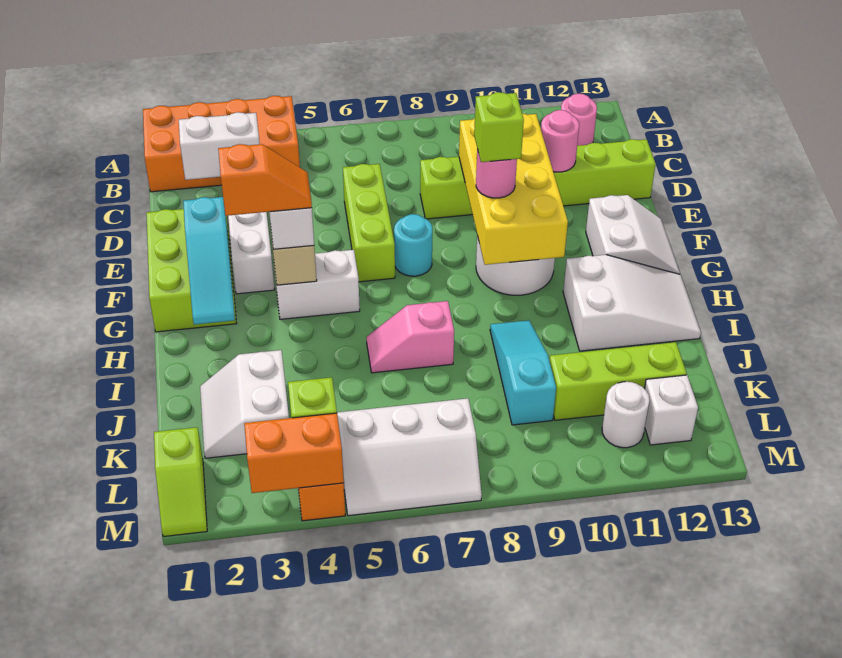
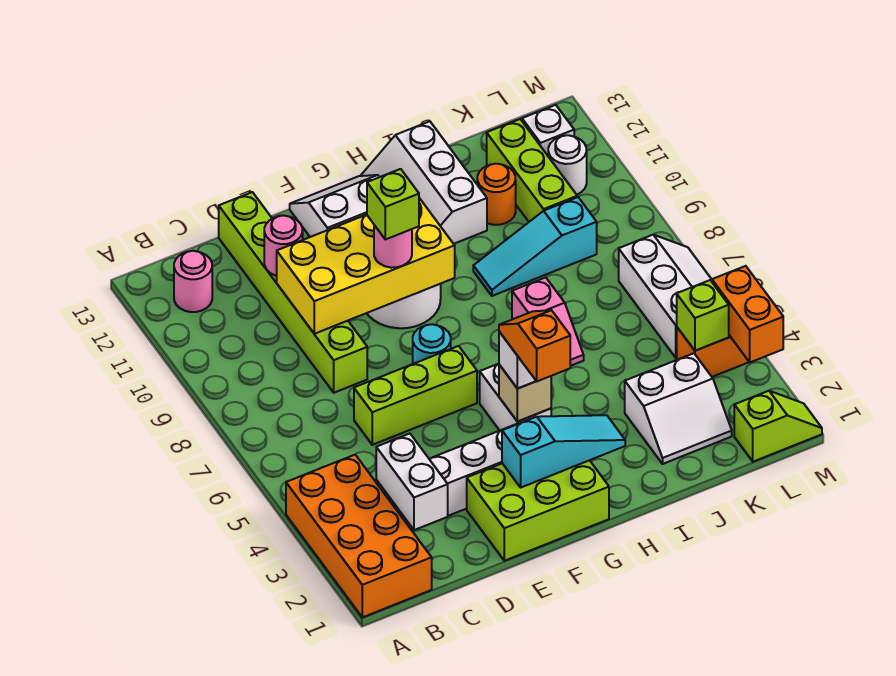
white 2x3 slope [563,255,701,351] -> white 2x3 slope turned to [361,121,487,244]
none -> orange 1x1 round brick [477,164,516,225]

